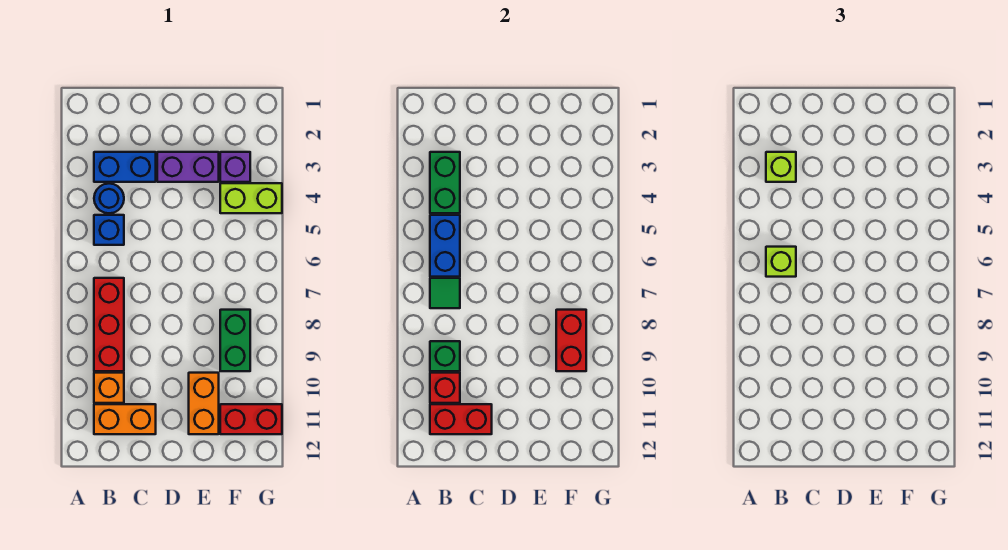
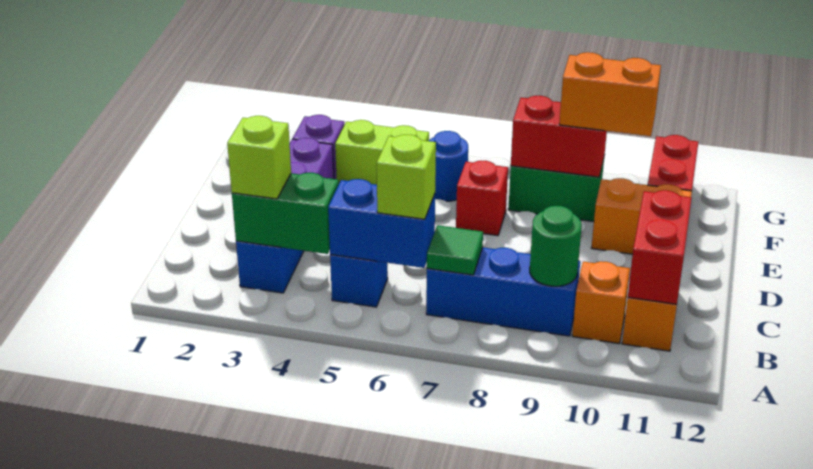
blue 1x1 round brick [94,183,124,213] -> blue 1x1 round brick moved to [429,131,468,201]
red 1x3 brick [94,278,124,371] -> blue 1x3 brick [426,247,580,336]
green 1x1 brick [430,341,460,371] -> green 1x1 round brick [530,206,582,286]
red 1x1 brick [430,373,460,403] -> red 1x1 brick moved to [456,161,508,236]
lime 1x2 brick [220,183,282,213] -> lime 1x2 brick turned to [335,120,429,185]
none -> orange 1x2 brick [559,52,661,136]

